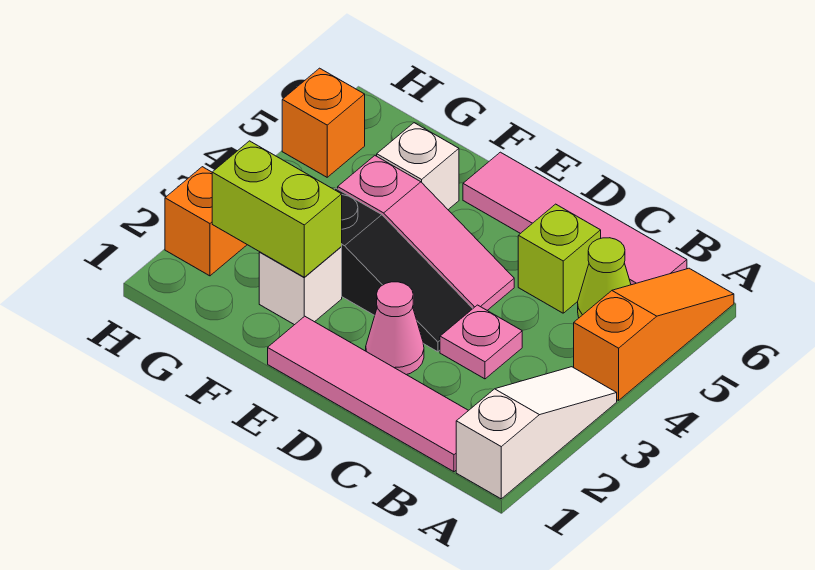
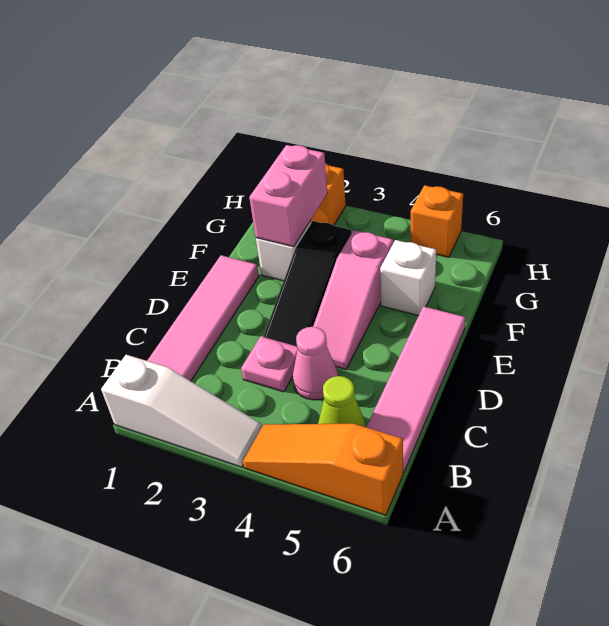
orange 1x3 slope [574,268,734,400] -> orange 1x3 slope turned to [243,424,403,515]
lime 1x1 brick [518,204,601,313] -> none
pink 1x1 cone [366,282,424,375] -> pink 1x1 cone moved to [293,327,338,400]
lime 1x2 brick [212,141,342,277] -> pink 1x2 brick [249,145,327,247]

